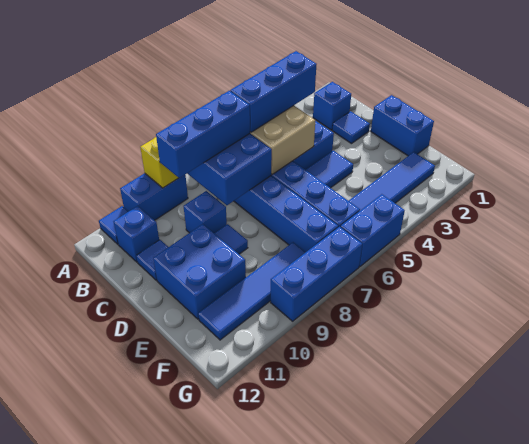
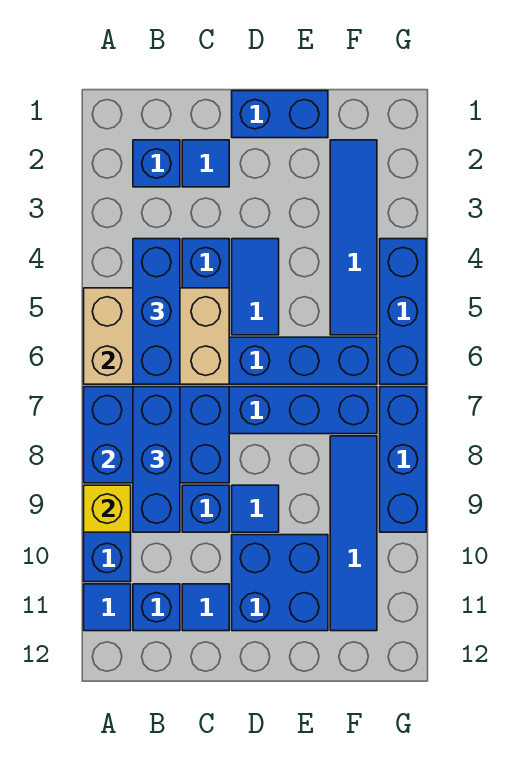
blue 1x2 brick [340,194,405,267] -> blue 1x3 brick [380,239,426,384]

